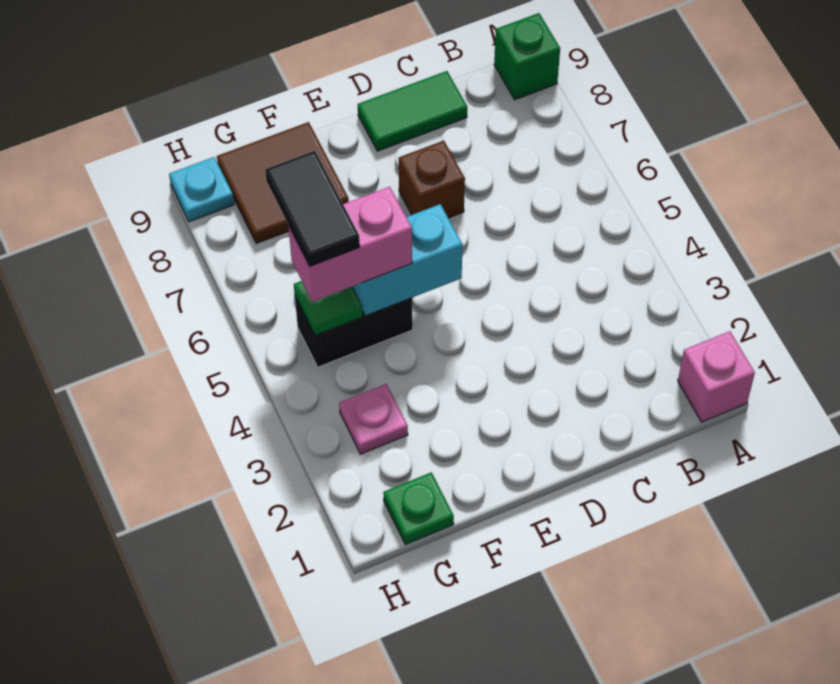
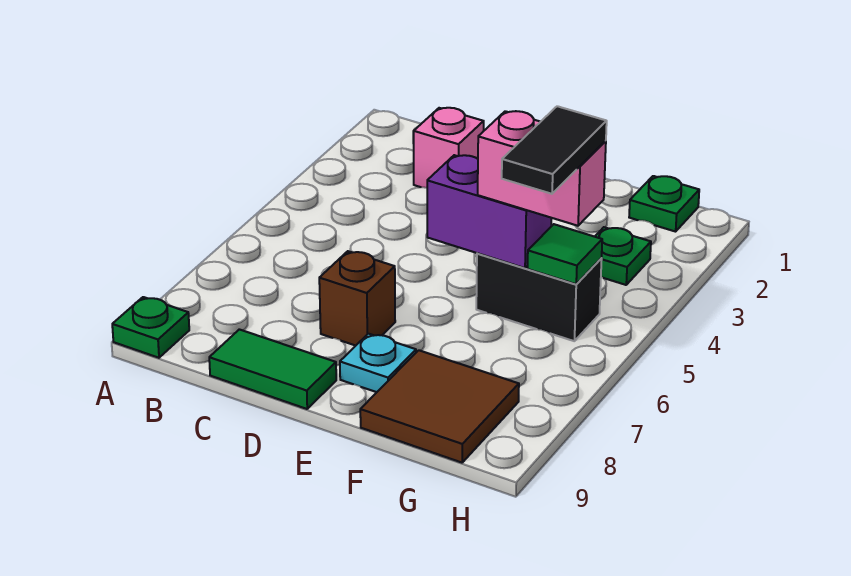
pink 1x1 brick [678,331,755,422] -> pink 1x1 brick moved to [414,108,484,188]
green 1x1 brick [494,13,560,100] -> green 1x1 plate [112,297,189,358]
cyan 1x2 brick [352,204,463,316] -> purple 1x2 brick [427,155,551,268]
pink 1x1 plate [339,384,408,454] -> green 1x1 plate [595,227,651,285]
cyan 1x1 plate [169,157,234,222] -> cyan 1x1 plate moved to [340,334,416,392]

